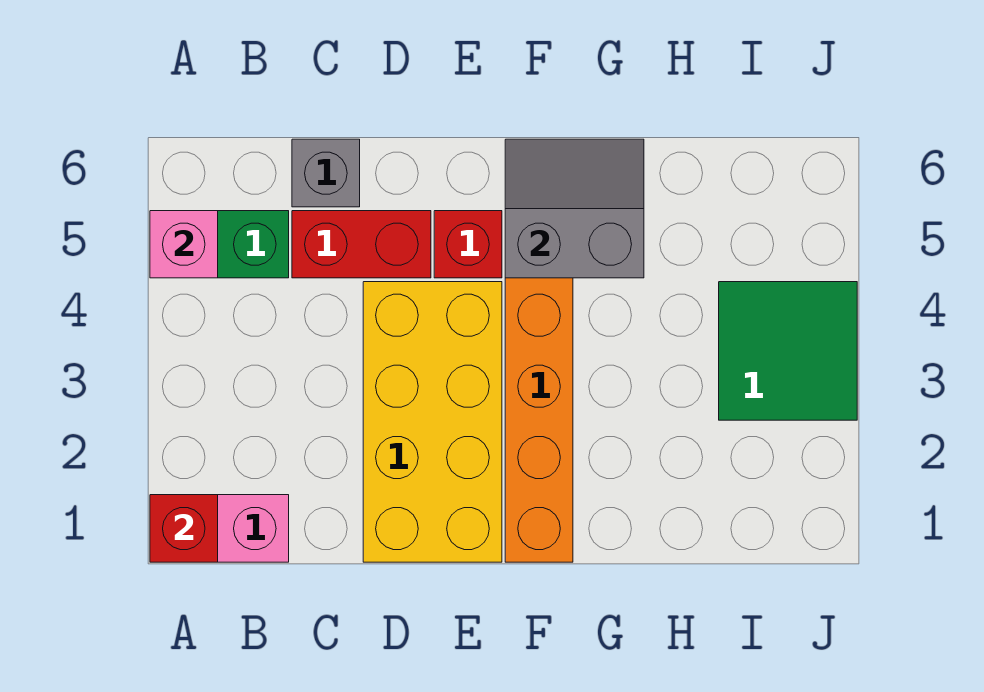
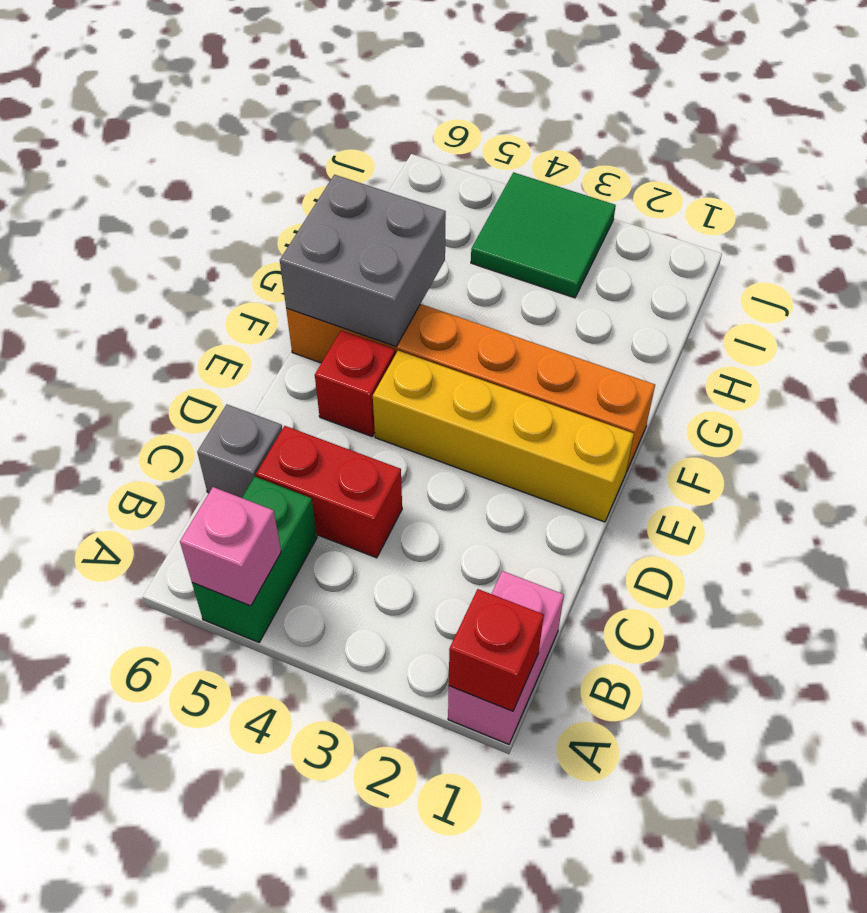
red 1x2 brick [292,211,431,278] -> red 1x2 brick turned to [256,426,402,558]
yellow 2x4 brick [363,282,502,562] -> yellow 1x4 brick [373,351,634,522]
grey 2x2 slope [505,139,644,278] -> grey 2x2 brick [280,175,446,346]

